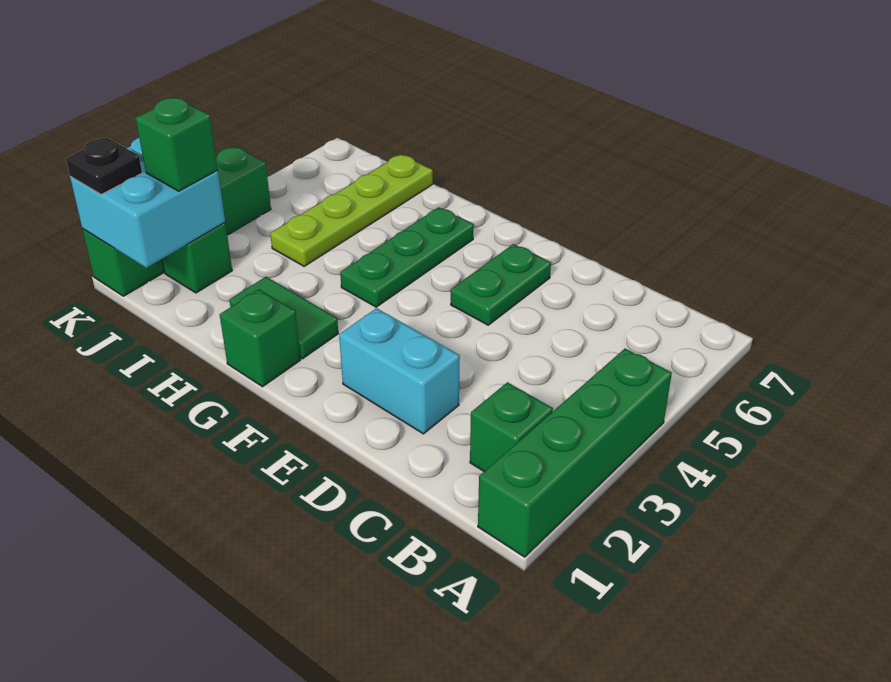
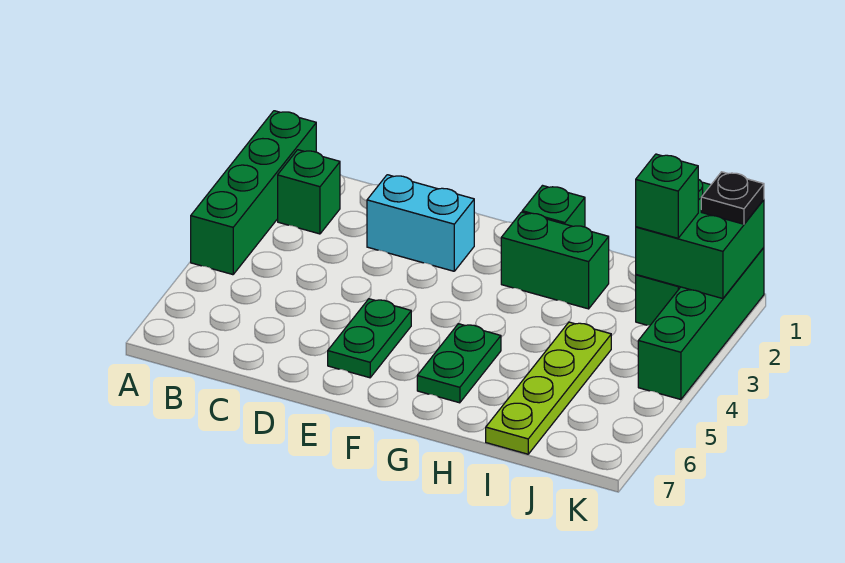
green 1x2 tile [229,277,338,359] -> green 1x2 brick [501,212,609,309]
green 1x3 plate [340,207,474,307] -> green 1x2 plate [417,324,501,403]
cyan 2x2 brick [70,138,225,268] -> green 2x2 brick [636,179,764,299]

